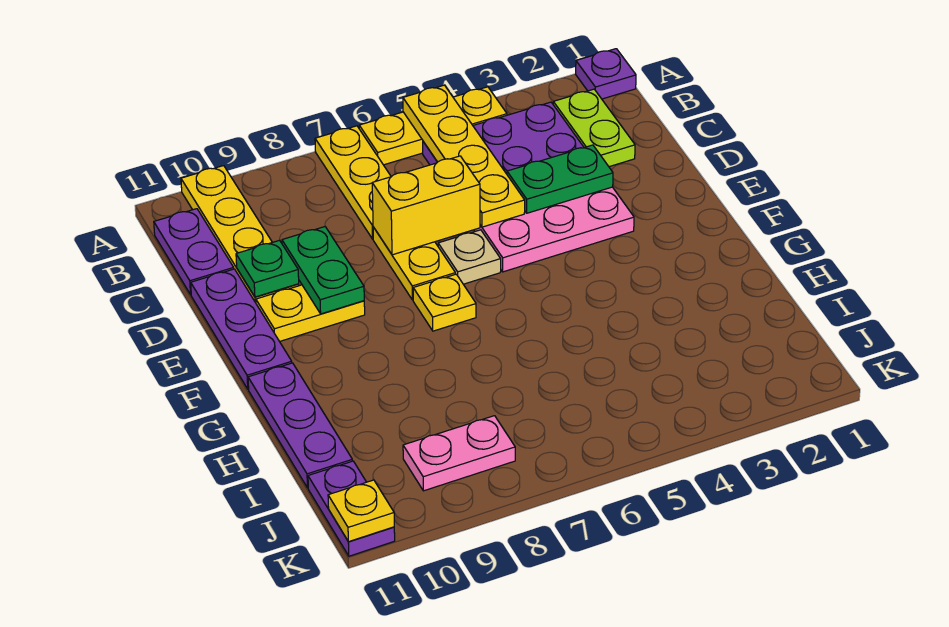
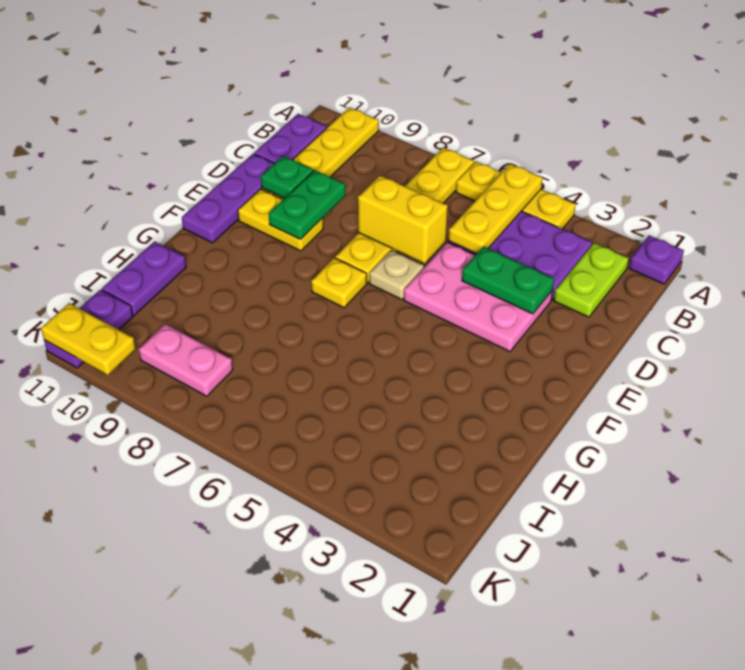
yellow 1x4 plate [403,85,525,227] -> yellow 1x3 plate [448,164,542,254]
purple 1x3 plate [248,363,352,488] -> purple 1x2 plate [102,241,186,315]
yellow 1x1 plate [328,480,394,542] -> yellow 1x2 plate [41,303,135,375]

